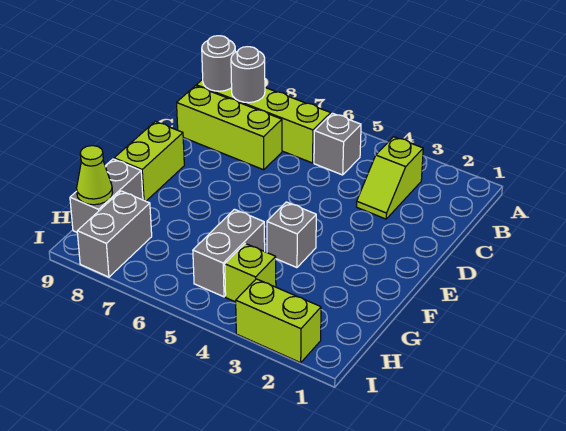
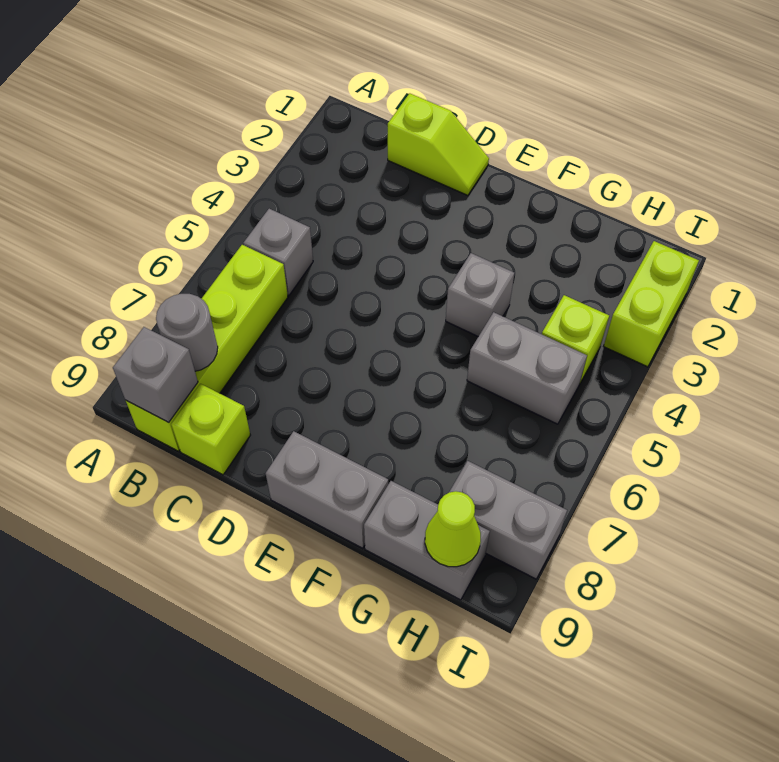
lime 1x2 slope [357,137,423,219] -> lime 1x2 slope moved to [388,93,489,196]
grey 1x1 round brick [202,36,235,91] -> grey 1x1 brick [113,327,198,422]
lime 1x3 brick [177,86,282,170] -> lime 1x1 brick [171,384,250,475]
lime 1x2 brick [114,122,184,201] -> grey 1x2 brick [266,431,388,548]

